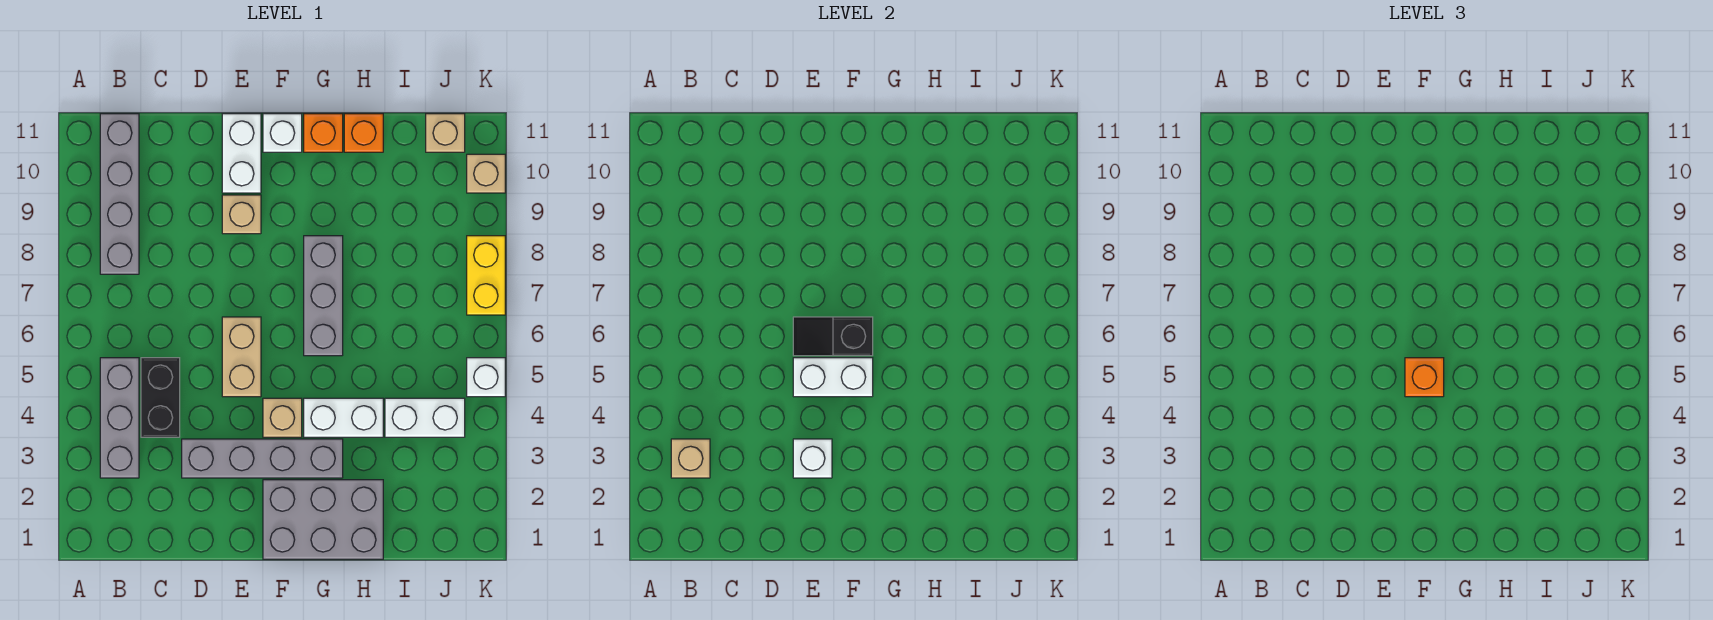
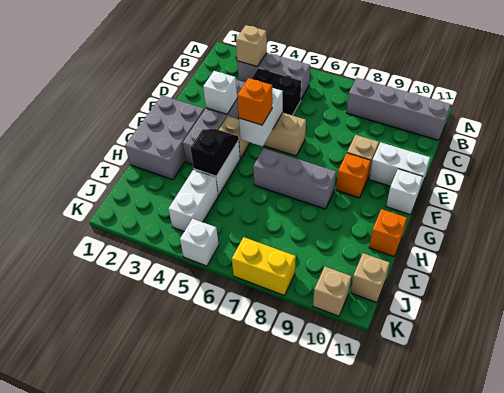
black 1x2 slope [793,317,873,356] -> black 1x2 slope moved to [191,129,239,176]
orange 1x1 brick [304,114,343,152] -> orange 1x1 brick moved to [336,153,371,198]

